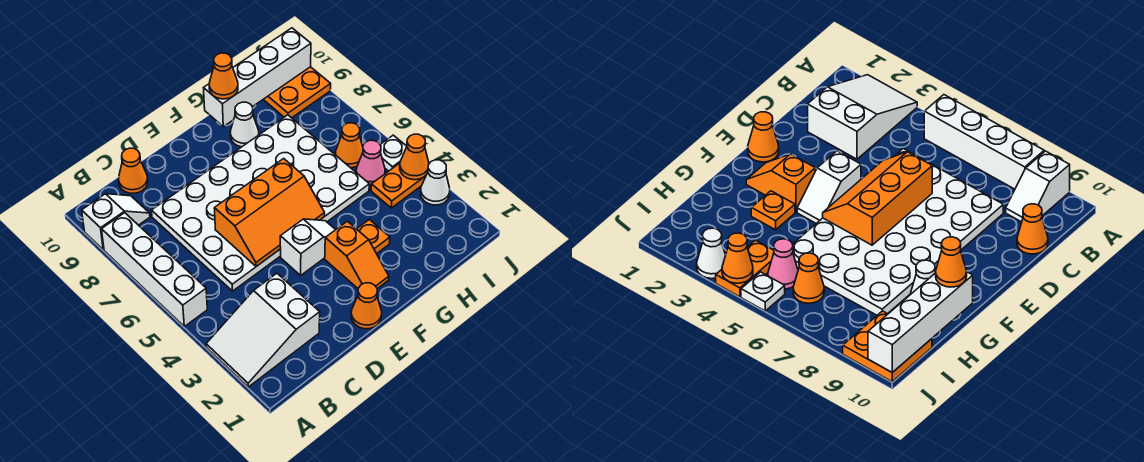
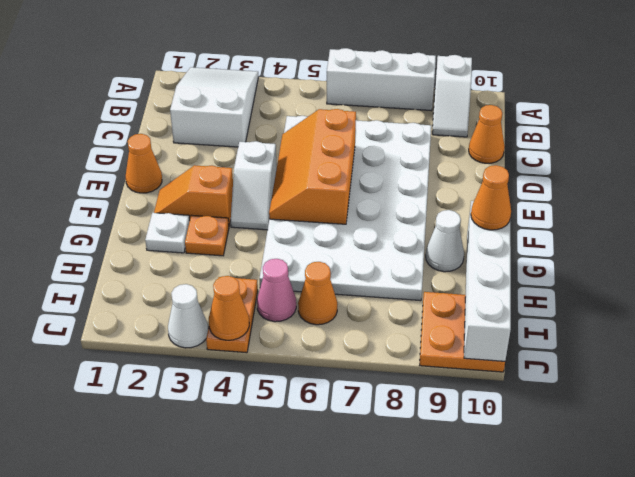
white 1x4 brick [102,213,207,326] -> white 1x3 brick [327,48,436,111]
white 1x1 plate [380,135,407,171] -> white 1x1 plate moved to [145,213,190,253]

